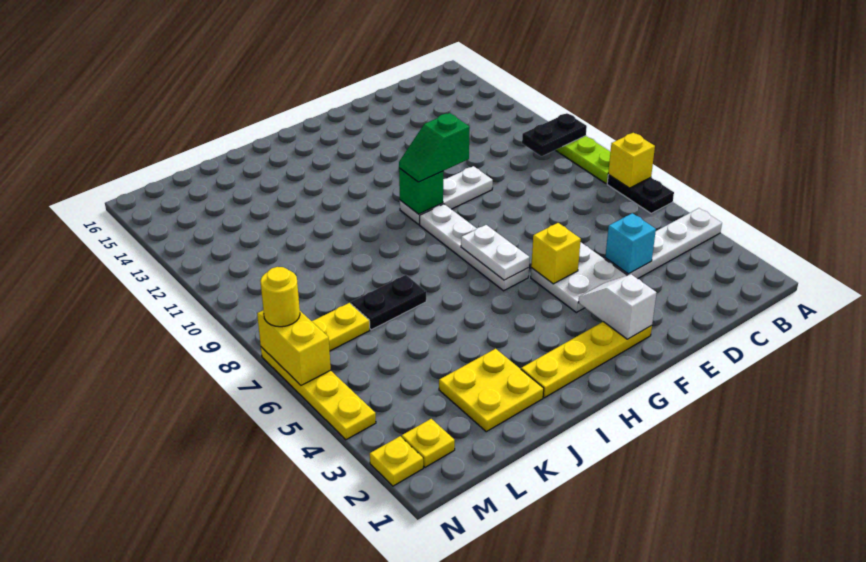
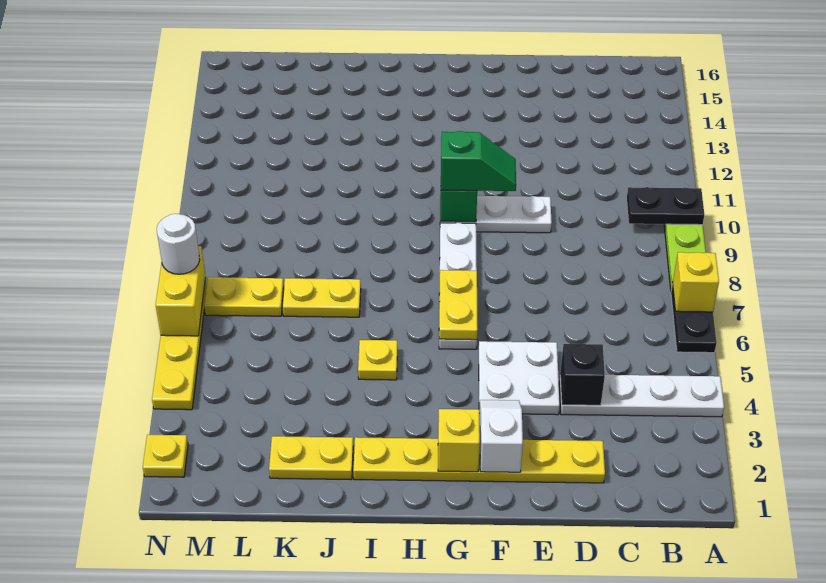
cyan 1x1 brick [605,213,656,274] -> black 1x1 brick [560,344,605,405]
yellow 1x4 plate [521,322,652,398] -> yellow 1x6 plate [353,437,605,483]
yellow 1x1 brick [531,223,581,284] -> yellow 1x1 brick moved to [438,409,480,472]
green 1x2 slope [399,113,470,182] -> green 1x2 slope turned to [441,131,516,191]
white 1x2 plate [461,225,530,280] -> yellow 1x2 plate [439,270,478,340]
yellow 2x2 plate [439,349,544,432] -> yellow 1x2 plate [269,436,353,480]
black 1x2 plate [351,275,426,330] -> yellow 1x2 plate [282,278,361,317]
yellow 1x1 plate [402,419,455,467] -> yellow 1x1 plate moved to [358,340,397,380]
yellow 1x1 round brick [260,267,300,327] -> white 1x1 round brick [157,214,200,274]

